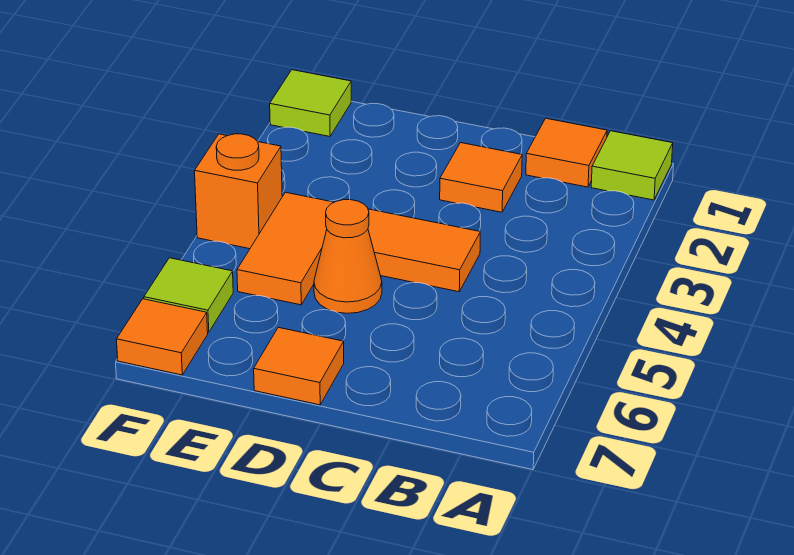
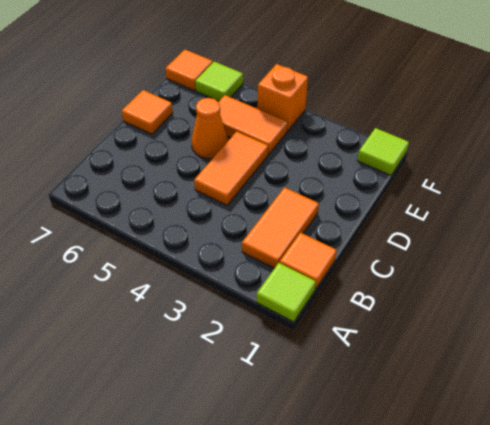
orange 1x1 tile [440,143,522,212] -> orange 1x2 tile [242,187,319,268]

